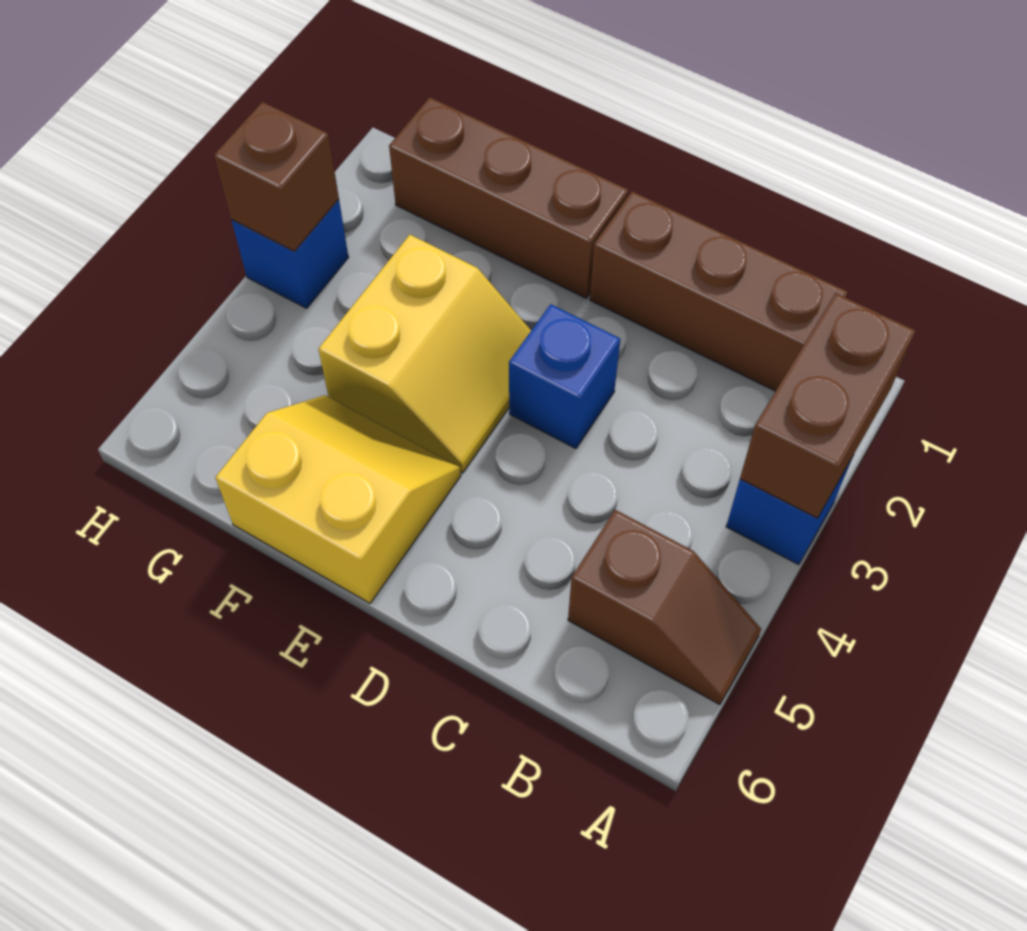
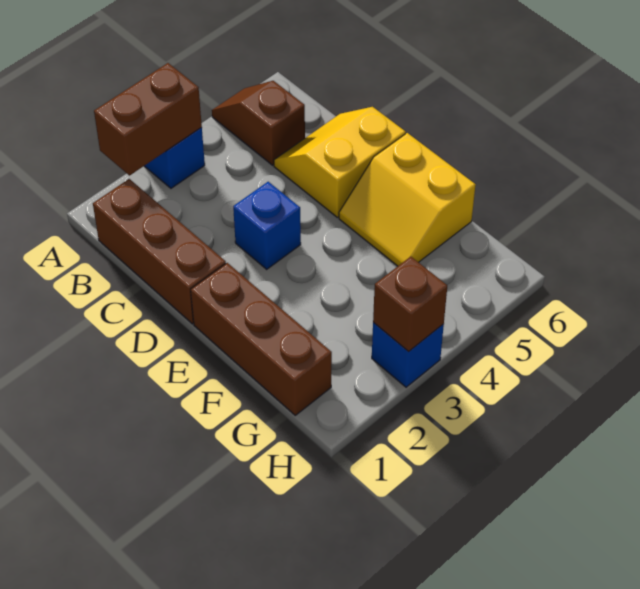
yellow 2x2 slope [319,235,531,473] -> yellow 2x2 slope moved to [274,107,406,217]

